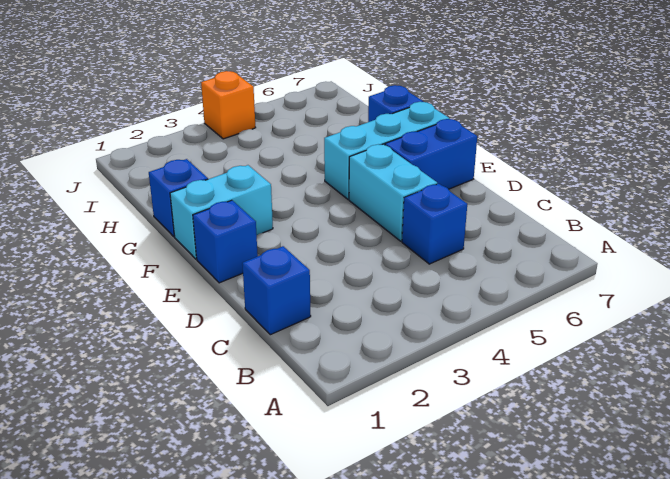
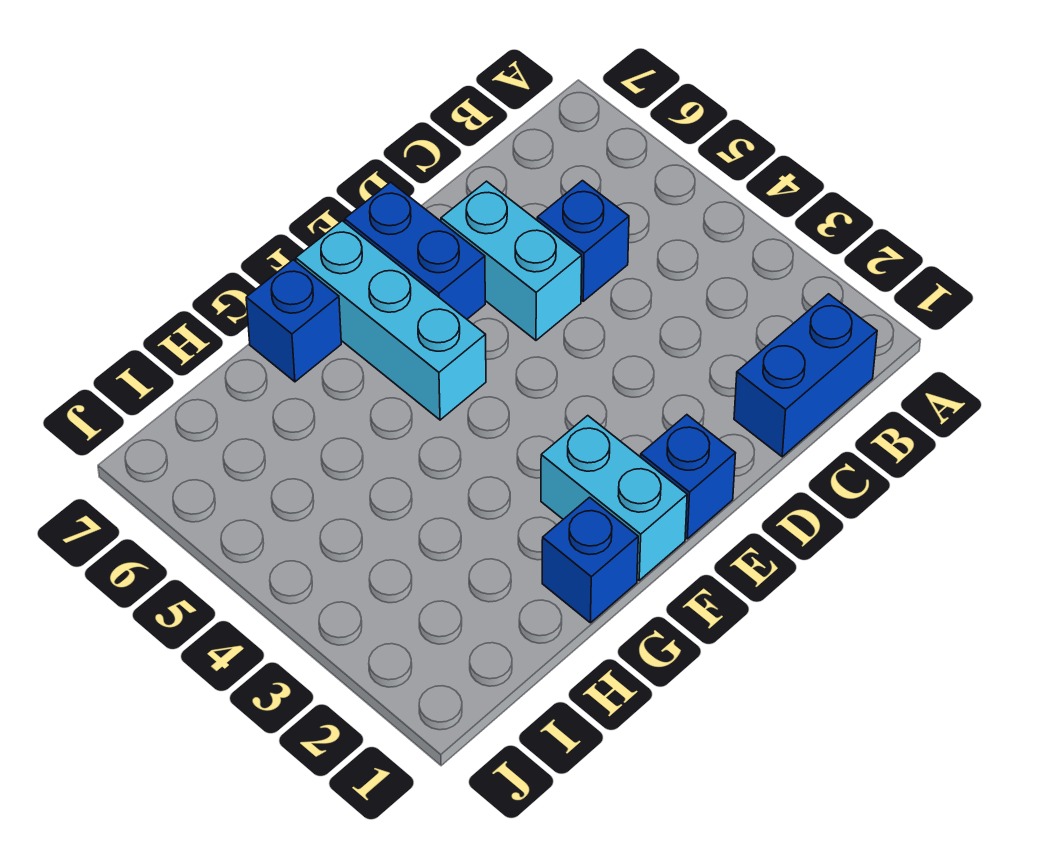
blue 1x1 brick [242,246,311,335] -> blue 1x2 brick [734,294,877,457]
cyan 1x2 brick [349,144,437,241] -> cyan 1x2 brick turned to [441,181,582,340]
orange 1x1 brick [201,71,256,139] -> none

